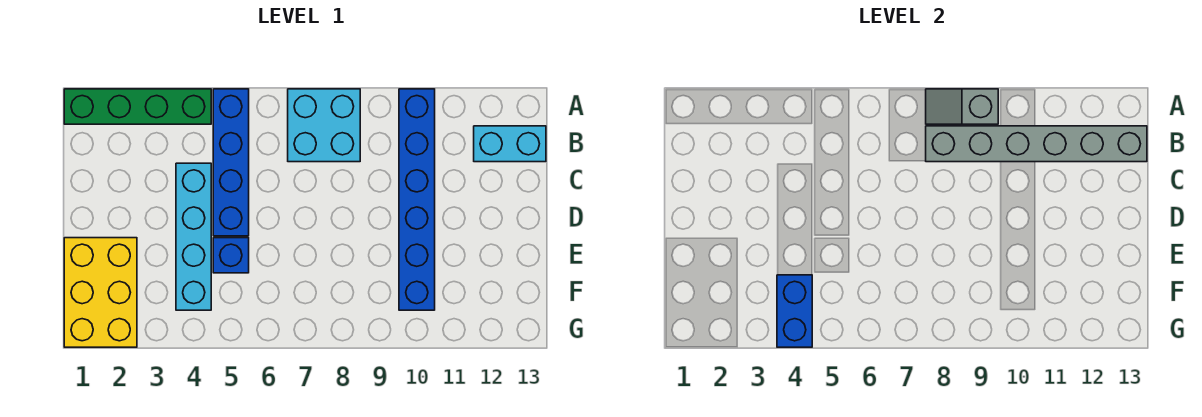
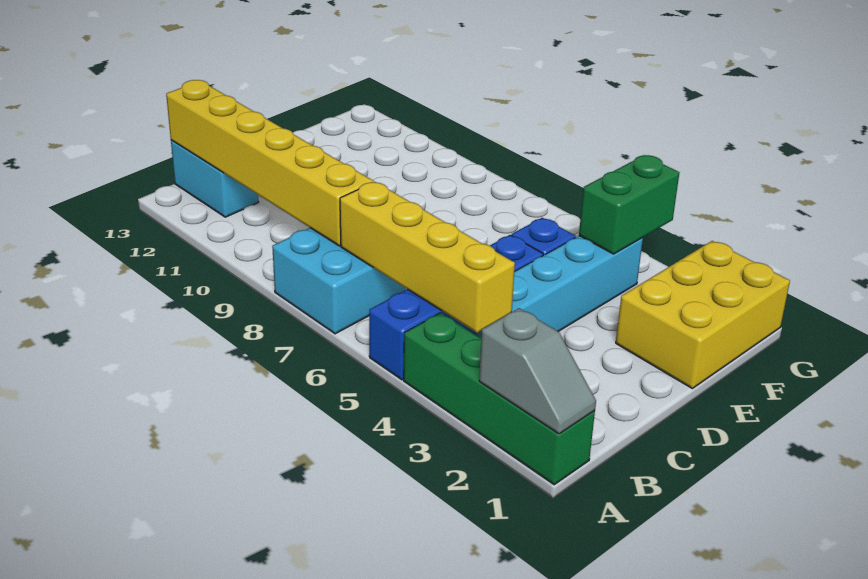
grey 1x2 slope [926,89,998,124] -> grey 1x2 slope moved to [479,308,596,434]
blue 1x6 brick [399,89,435,310] -> none
none -> yellow 1x4 brick [340,182,515,333]
grey 1x6 brick [926,126,1147,162] -> yellow 1x6 brick [166,80,374,246]
blue 1x2 brick [777,275,812,347] -> green 1x2 brick [579,155,679,254]

